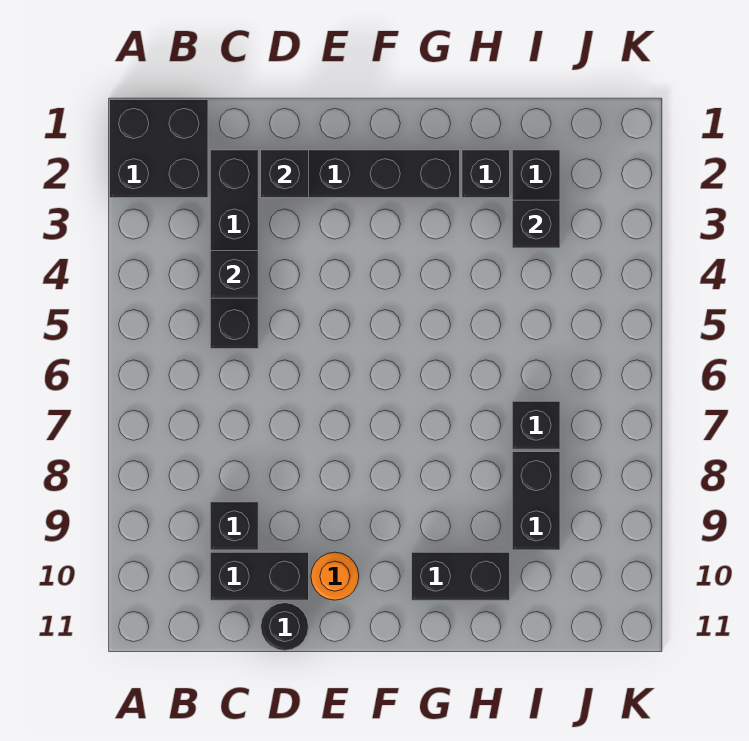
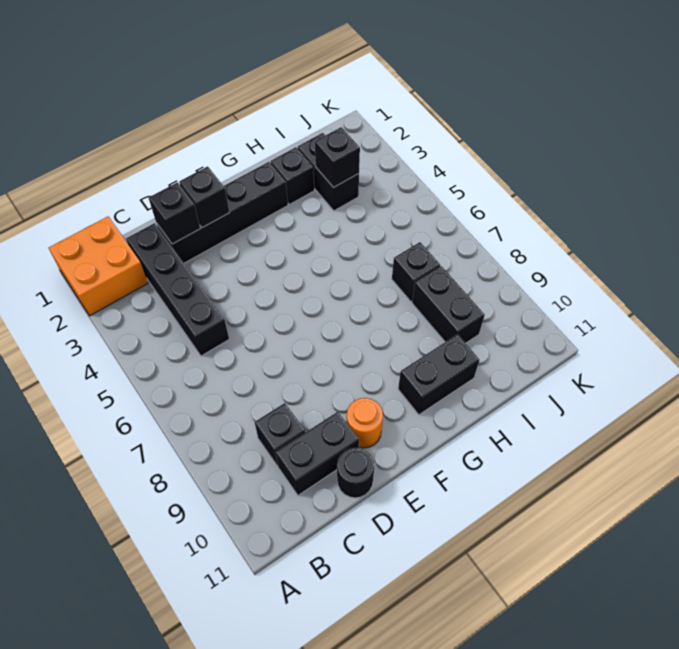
black 2x2 brick [110,100,208,198] -> orange 2x2 brick [49,216,148,316]
black 1x1 brick [210,251,258,298] -> black 1x1 brick moved to [179,166,230,228]

